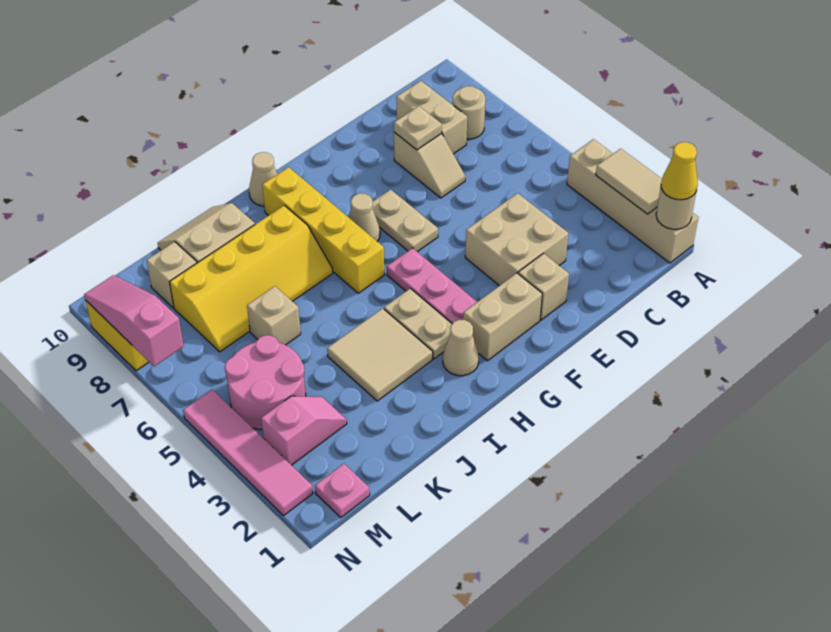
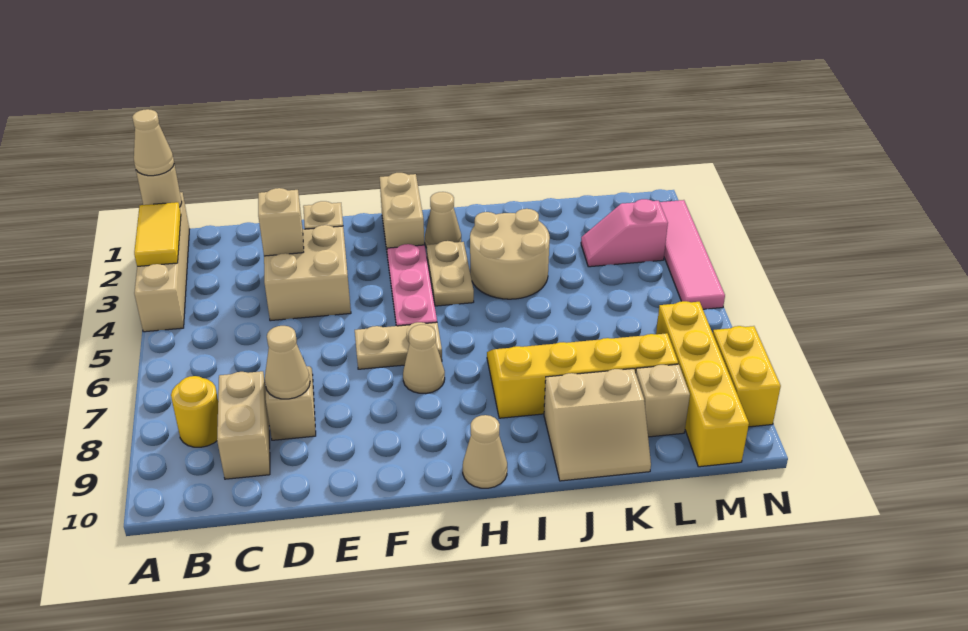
yellow 1x1 cone [661,142,698,200] -> tan 1x1 cone [132,109,174,176]
tan 1x2 tile [596,149,662,214] -> yellow 1x2 tile [134,202,181,266]
tan 1x1 round brick [453,86,485,139] -> yellow 1x1 round brick [171,376,218,447]
tan 1x1 plate [394,106,442,150] -> tan 1x1 cone [265,326,310,399]
tan 1x2 brick [463,273,542,361] -> tan 1x2 brick turned to [380,173,424,257]
tan 1x2 plate [372,190,438,252] -> tan 1x2 plate turned to [355,322,442,369]
yellow 1x4 brick [262,167,384,293] -> yellow 1x4 brick moved to [656,301,749,467]
tan 2x2 tile [327,308,433,401] -> tan 2x2 round brick [470,209,550,299]
tan 1x1 brick [247,286,301,345] -> tan 1x1 brick moved to [258,188,304,256]
pink 2x2 round brick [225,335,306,430] -> none
pink 1x1 plate [315,464,370,517] -> none
pink 1x3 slope [84,275,184,366] -> none

